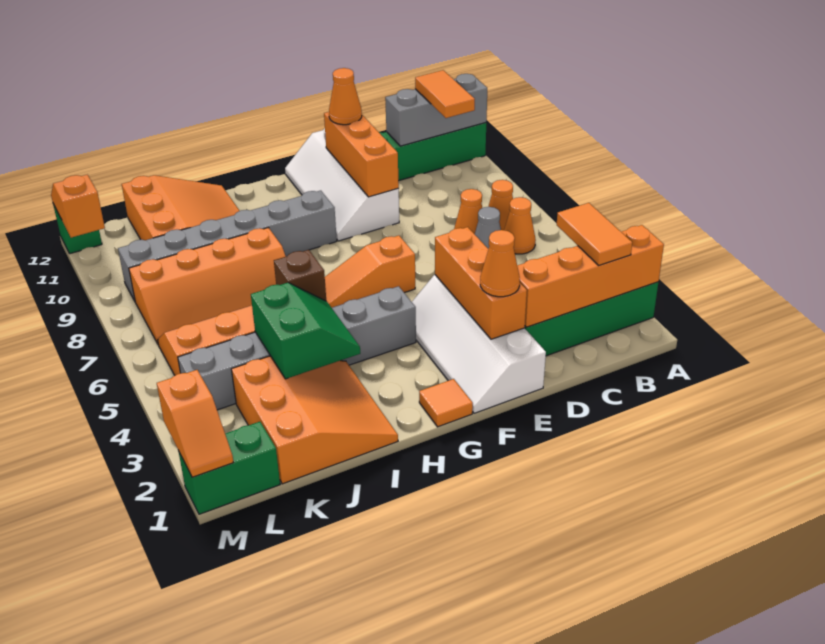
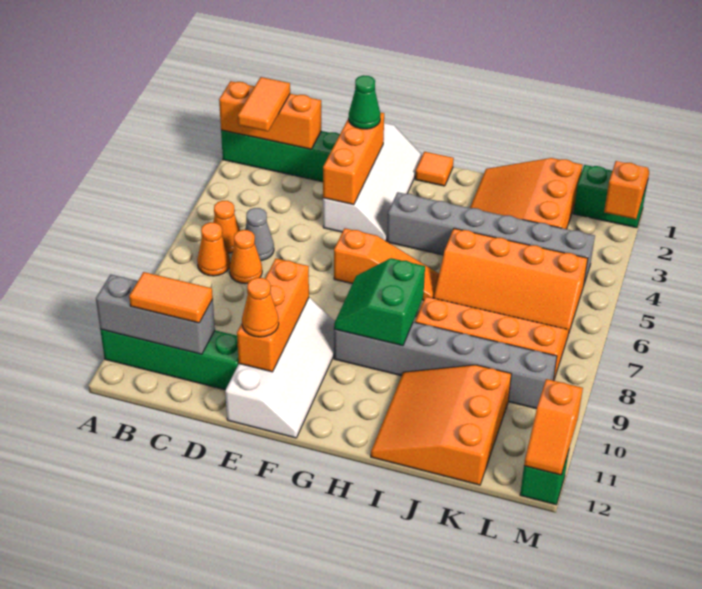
orange 1x4 brick [517,225,664,327] -> orange 1x3 brick [219,81,321,149]
orange 1x2 tile [415,70,475,118] -> orange 1x2 tile turned to [129,272,213,323]
orange 1x1 cone [480,230,520,297] -> green 1x1 cone [349,75,381,129]
green 2x2 slope [251,283,360,379] -> green 2x2 slope moved to [334,258,425,346]
brown 1x1 brick [274,250,326,301] -> none

